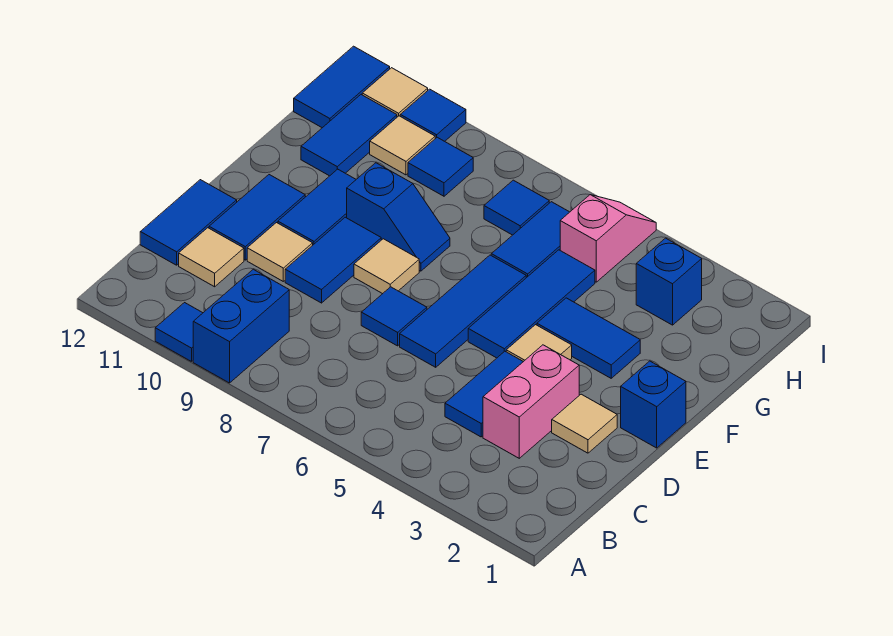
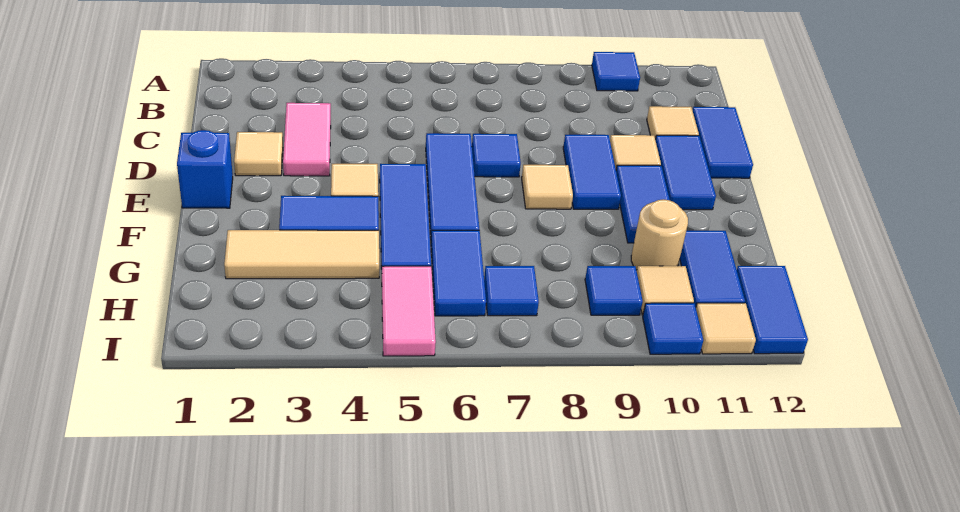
blue 1x2 brick [193,269,289,383] -> none
pink 1x2 brick [483,345,579,458] -> pink 1x2 tile [283,103,331,176]
blue 1x2 tile [445,351,523,437] -> none
blue 1x2 slope [347,163,450,271] -> none
none -> tan 1x3 tile [224,230,379,279]
none -> tan 1x1 round brick [631,199,688,270]
blue 1x1 brick [636,238,702,325] -> none
pink 1x2 slope [560,195,656,282] -> pink 1x2 tile [382,266,436,356]

